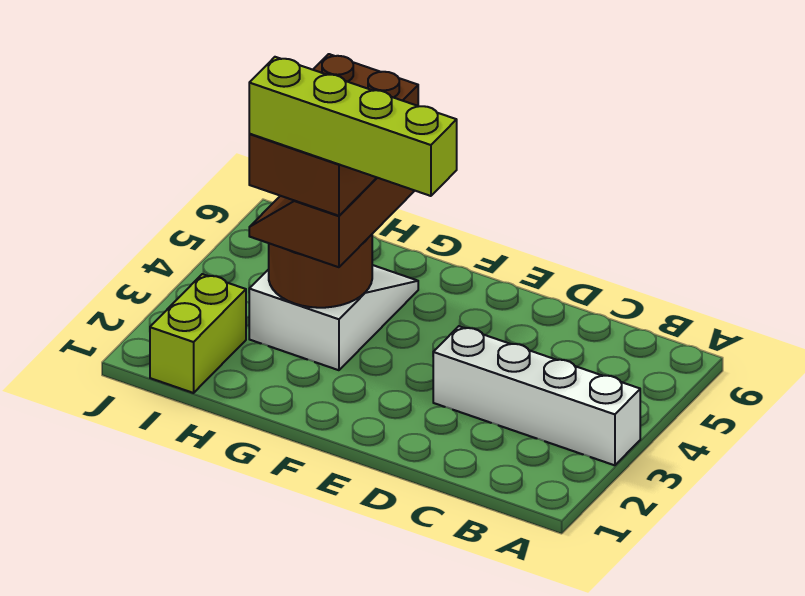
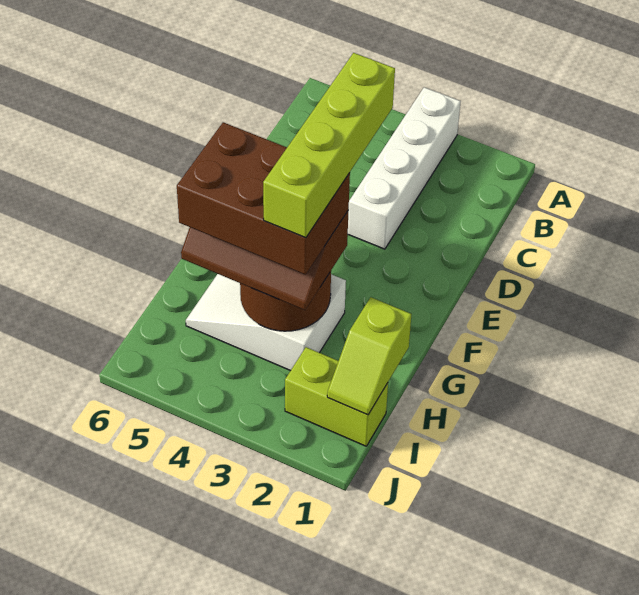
none -> lime 1x2 slope [327,297,411,415]

